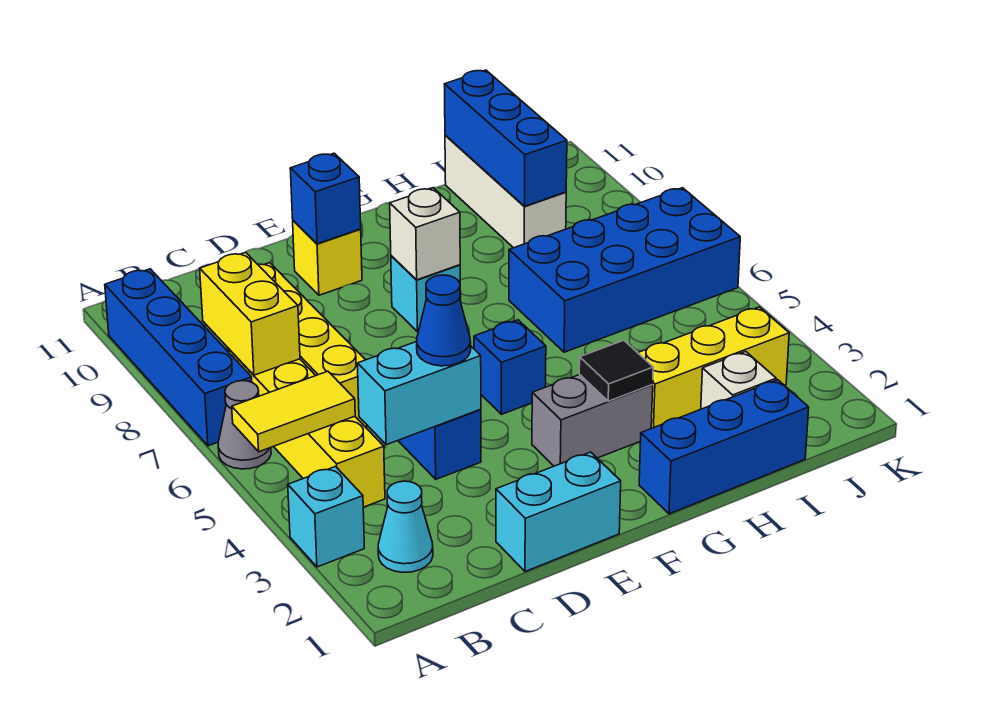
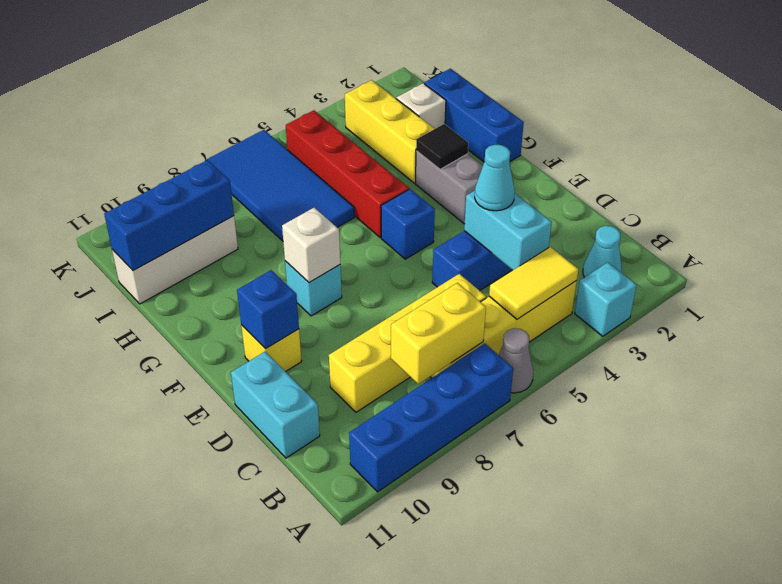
yellow 1x2 tile [232,371,355,452] -> yellow 1x2 tile turned to [489,247,578,319]
cyan 1x2 brick [496,452,621,572] -> cyan 1x2 brick moved to [231,352,320,458]
blue 1x1 cone [417,275,471,366] -> cyan 1x1 cone [475,145,515,211]
none -> red 1x4 brick [286,110,409,237]
blue 2x4 brick [509,188,740,352] -> blue 2x4 tile [205,130,354,241]

